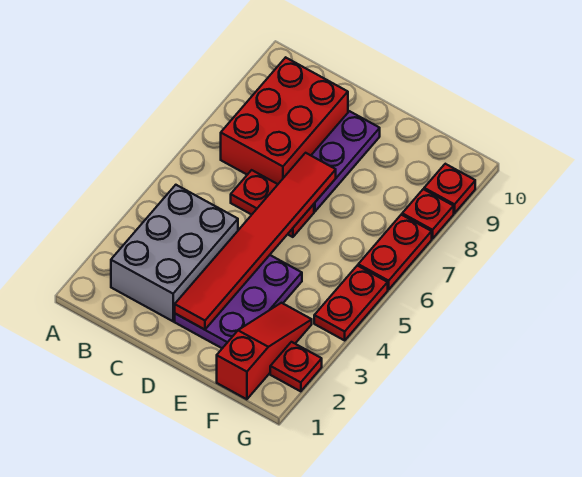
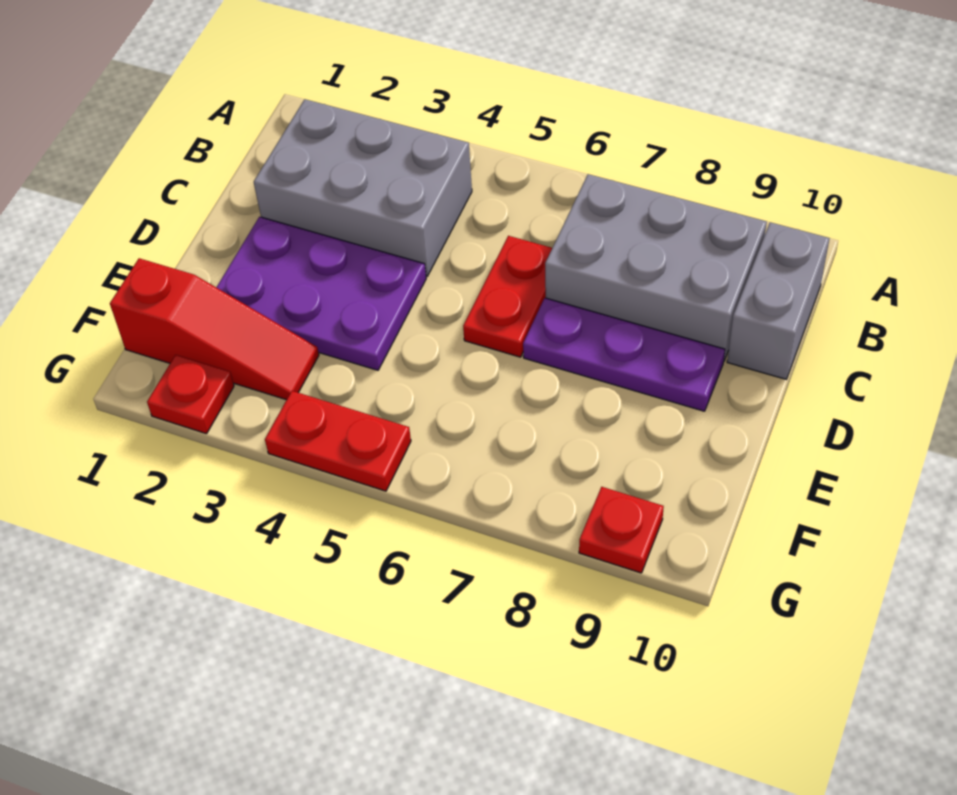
red 2x3 brick [221,57,348,184] -> grey 2x3 brick [545,174,767,360]
none -> grey 1x2 brick [727,222,830,379]
red 1x6 tile [175,153,336,330] -> none
red 1x2 plate [358,215,432,290] -> none
red 1x1 plate [402,189,454,239] -> none

